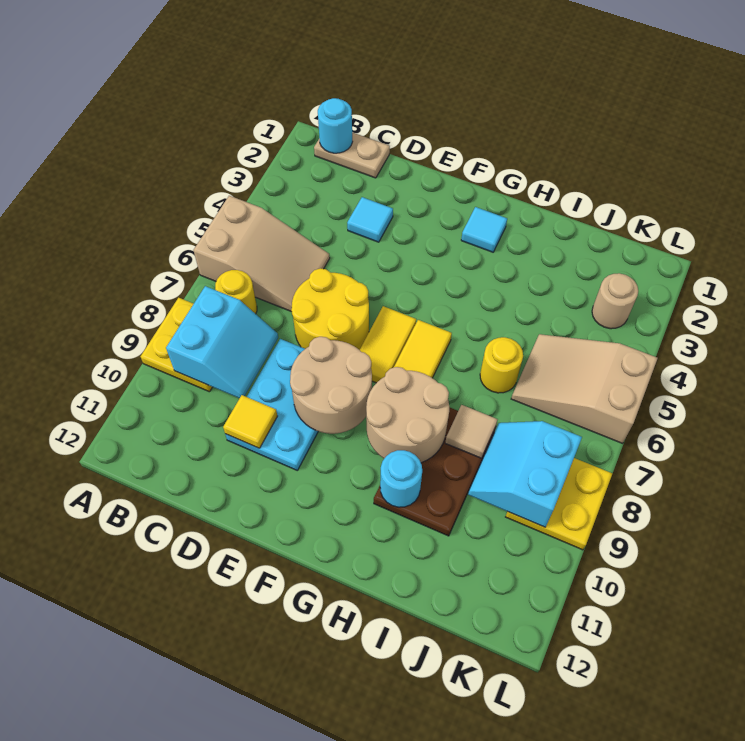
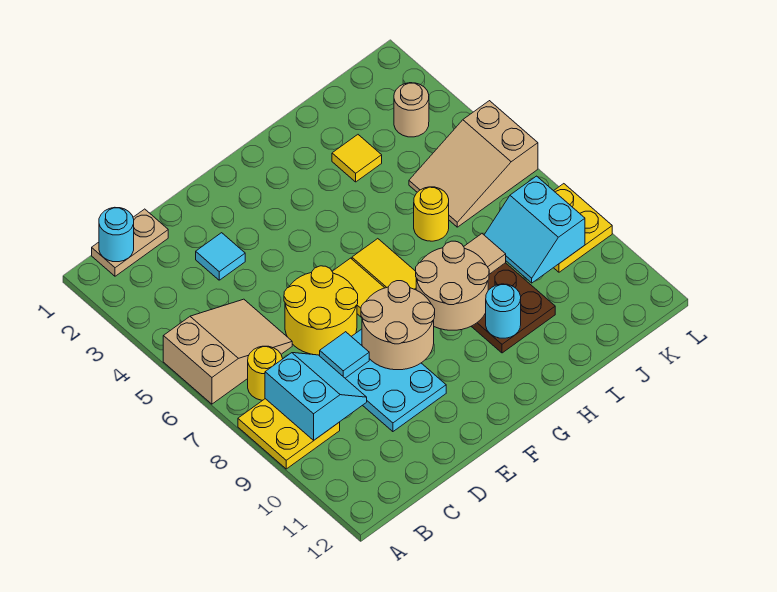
yellow 1x1 tile [223,395,277,448] -> yellow 1x1 tile moved to [332,135,382,182]
cyan 1x1 tile [461,207,507,252] -> cyan 1x1 tile moved to [320,332,369,378]

